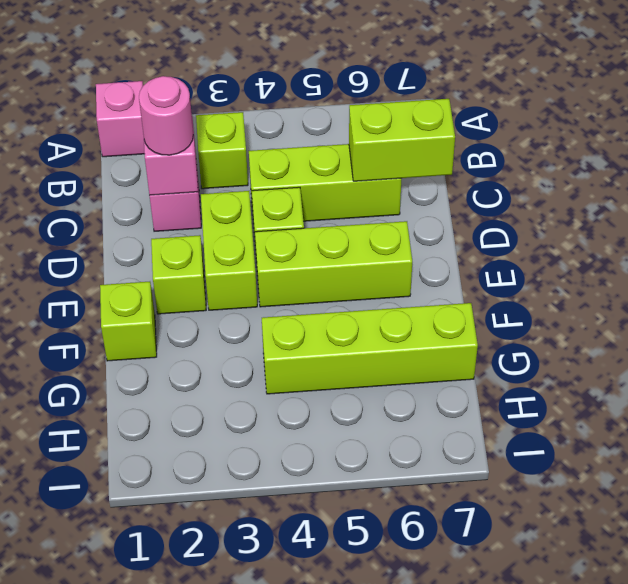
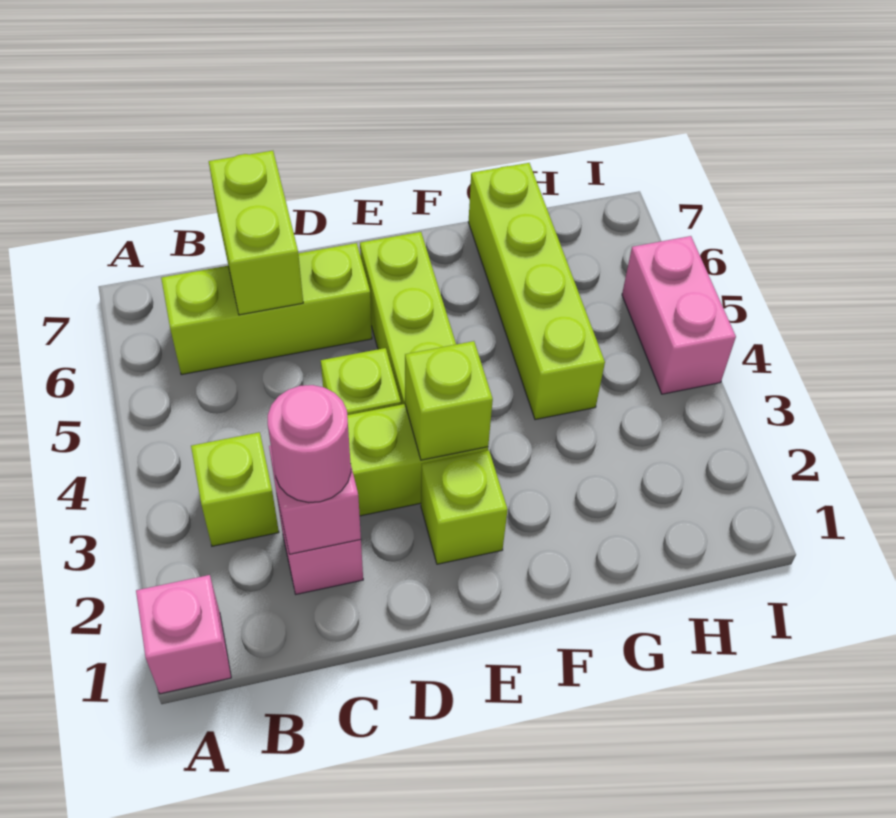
lime 1x3 brick [249,144,401,224] -> lime 1x3 brick turned to [161,243,372,375]
lime 1x1 brick [100,282,157,361] -> lime 1x1 brick moved to [405,341,493,460]
none -> pink 1x2 brick [622,236,736,394]

